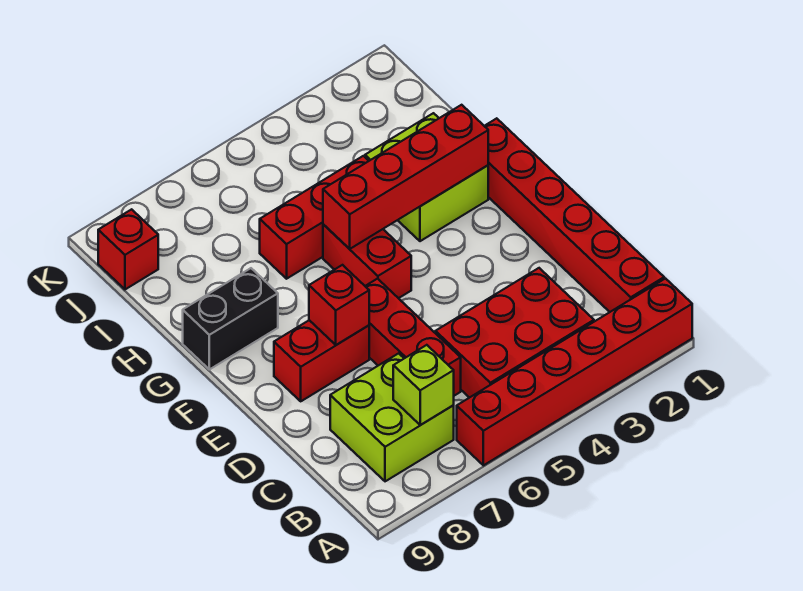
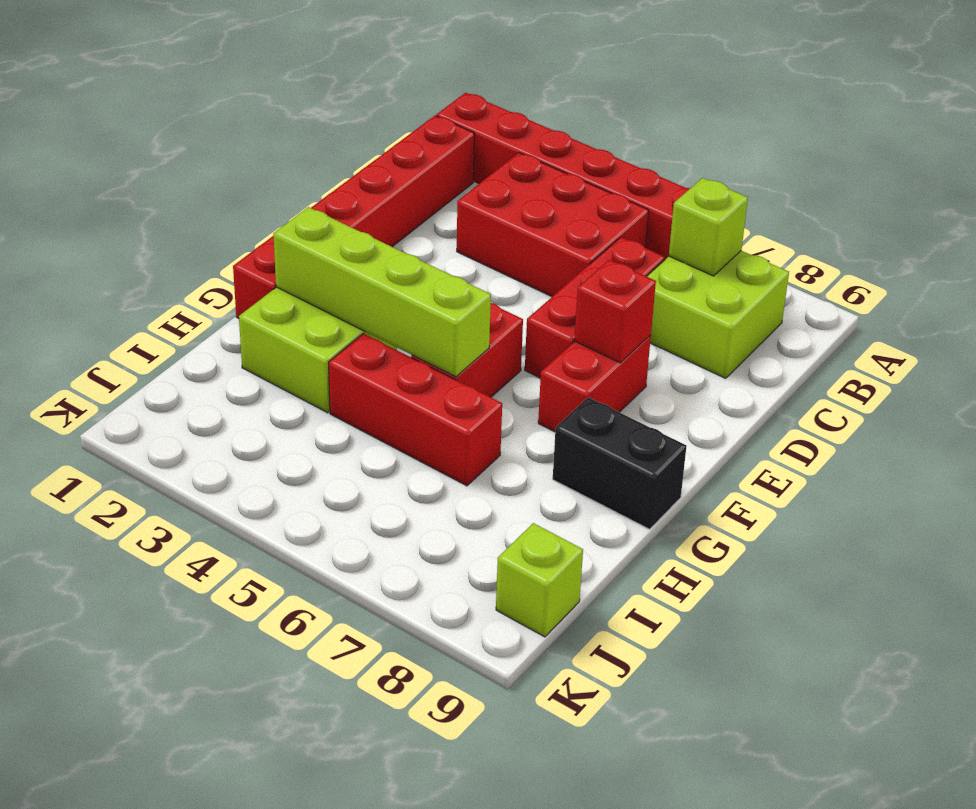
red 1x2 brick [274,320,369,401] -> red 1x2 brick turned to [538,335,651,432]
red 1x4 brick [323,105,488,249] -> lime 1x4 brick [273,207,491,377]
red 1x1 brick [98,209,158,289] -> lime 1x1 brick [496,523,583,637]

